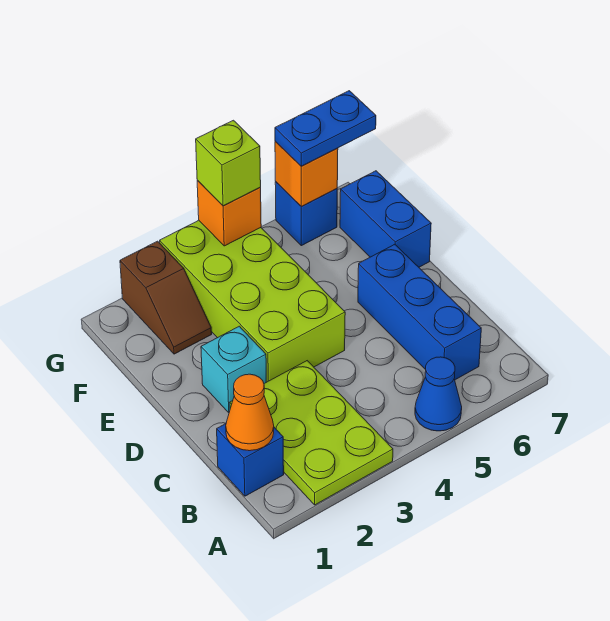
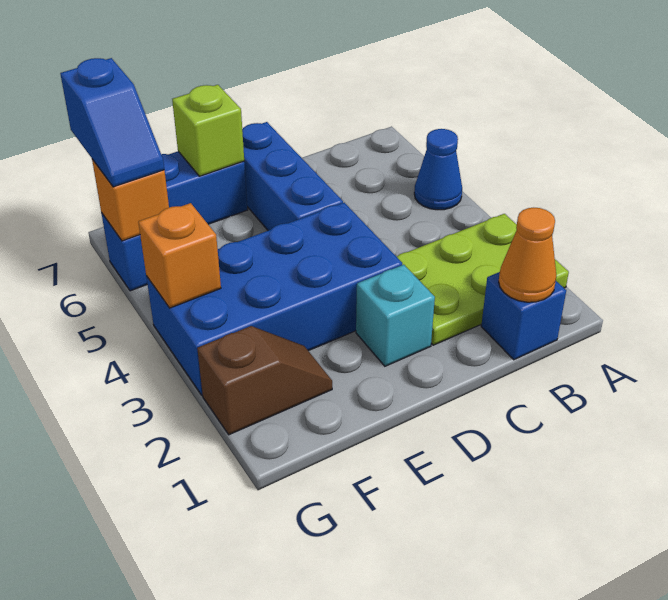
blue 1x3 brick [358,244,481,380] -> blue 1x3 brick turned to [242,122,343,230]
lime 2x4 brick [160,220,345,382] -> blue 2x4 brick [146,203,402,395]
lime 1x1 brick [196,120,261,206] -> lime 1x1 brick moved to [172,85,244,176]
blue 1x2 plate [275,91,376,166] -> blue 1x2 slope [60,58,164,187]

